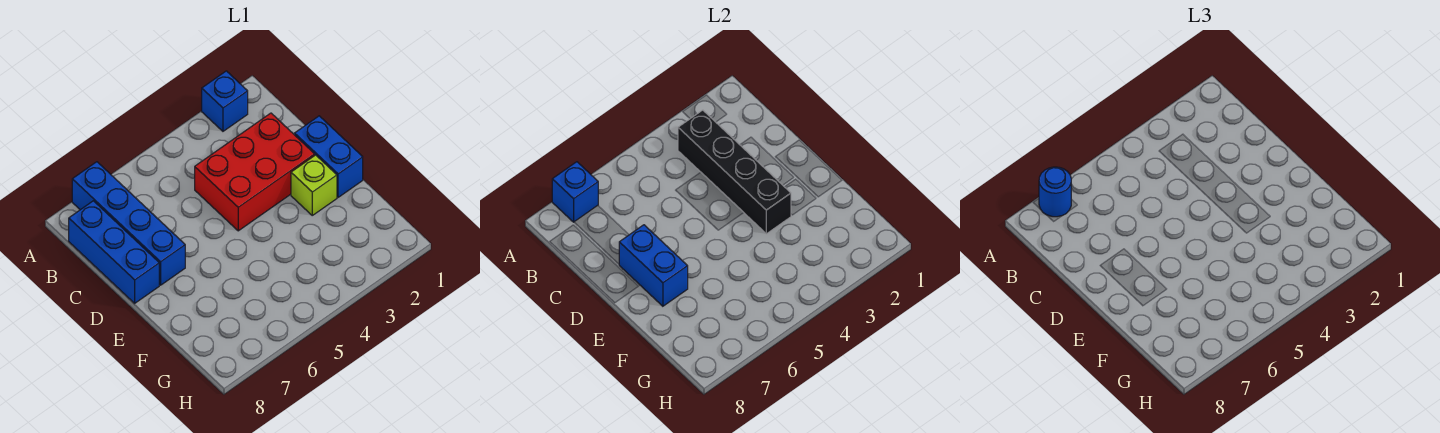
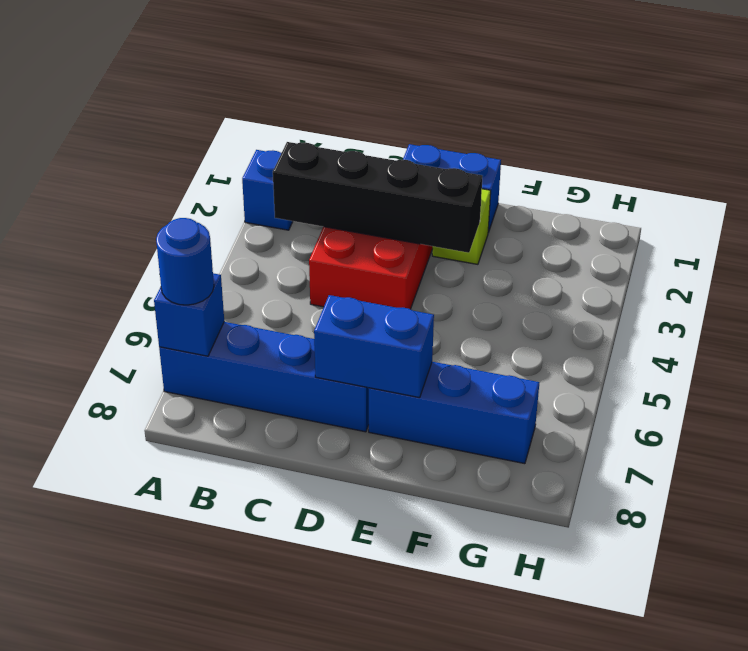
blue 1x3 brick [69,201,159,303] -> blue 1x3 brick moved to [369,362,539,464]

